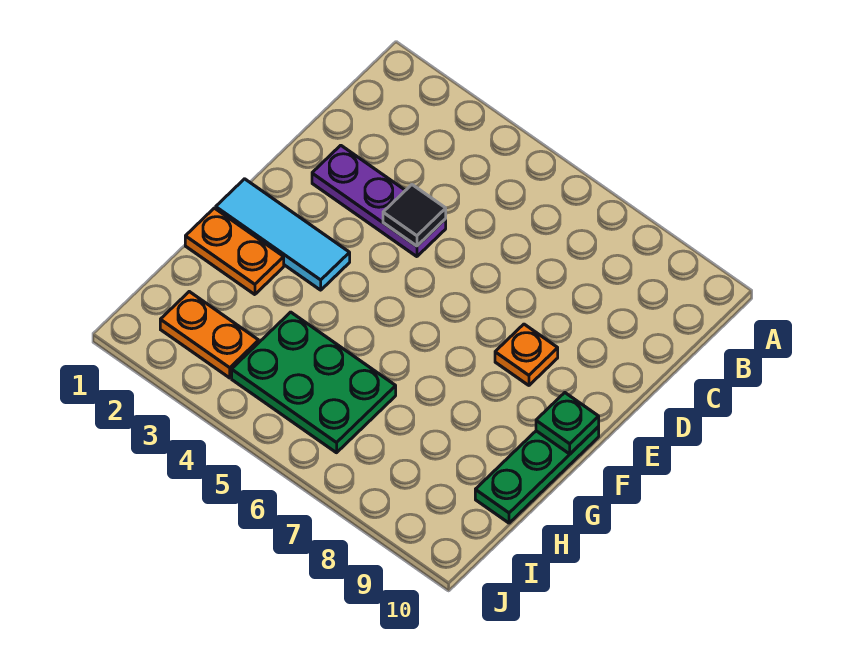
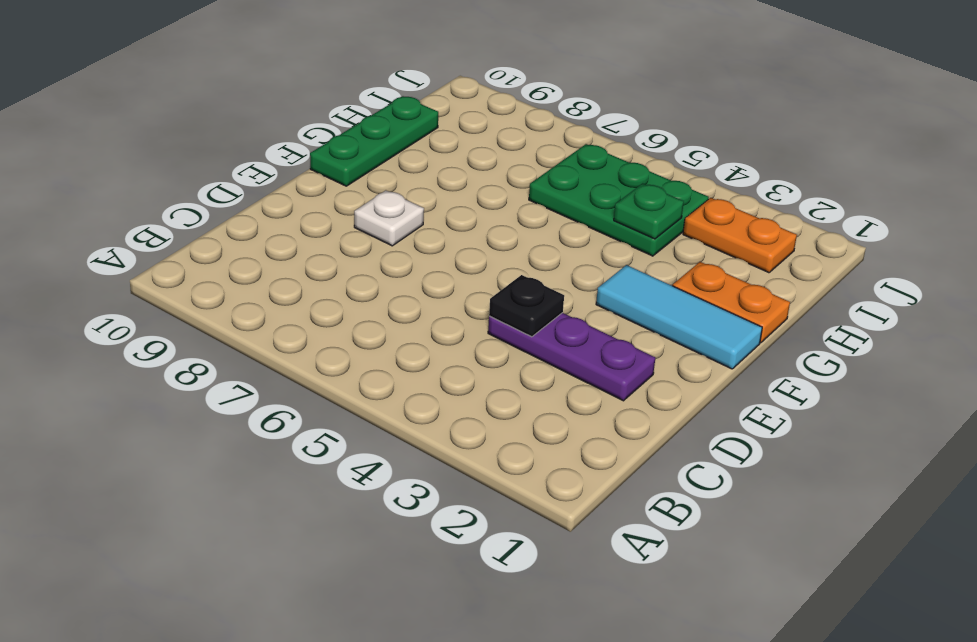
black 1x1 tile [383,185,446,246] -> black 1x1 plate [489,275,564,337]
orange 1x1 plate [495,324,558,385] -> white 1x1 plate [354,190,424,246]
green 1x1 plate [536,393,599,454] -> green 1x1 plate moved to [614,183,684,239]

